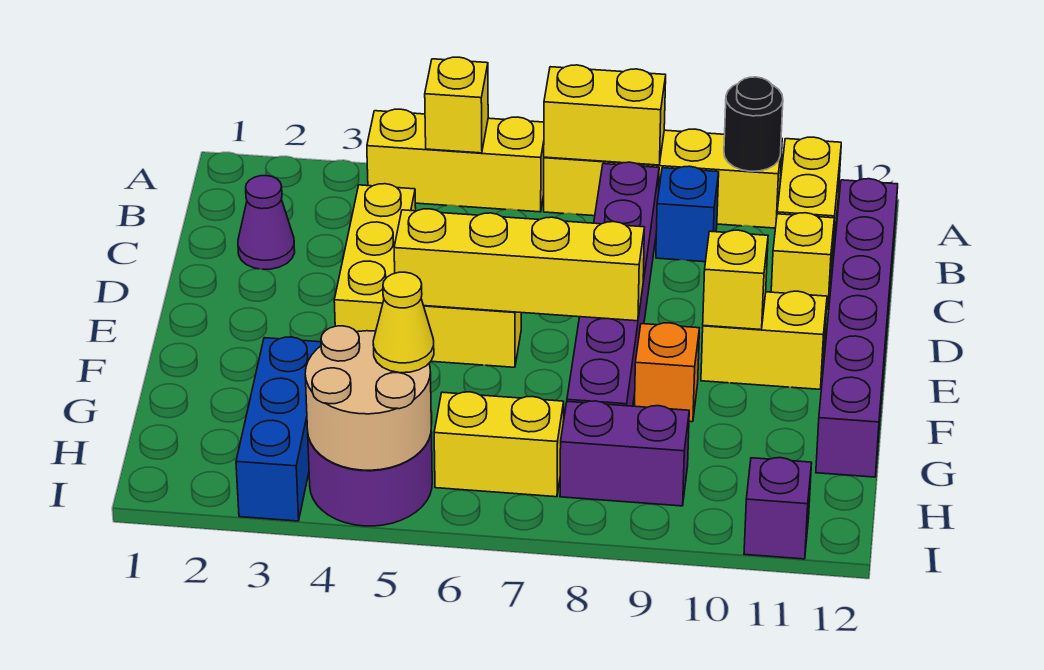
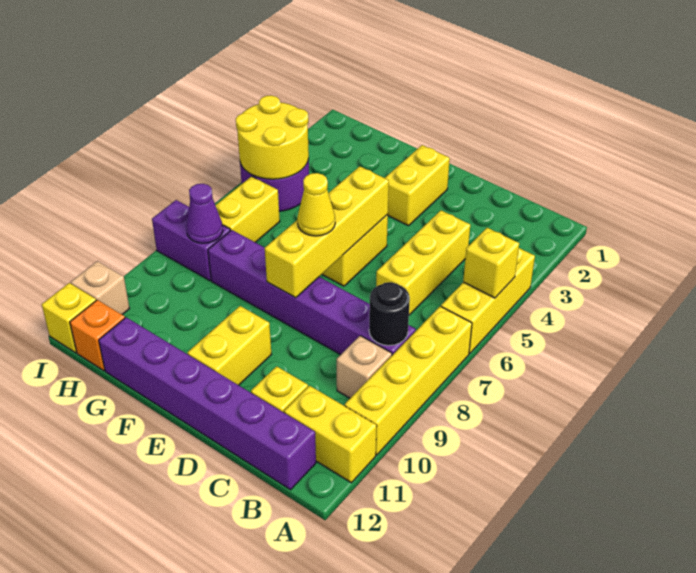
yellow 1x2 brick [544,65,666,165] -> yellow 1x2 brick moved to [385,145,450,226]
black 1x1 round brick [724,77,783,171] -> black 1x1 round brick moved to [369,282,410,346]
blue 1x1 brick [656,166,719,262] -> tan 1x1 brick [337,336,392,398]
purple 1x1 cone [238,176,295,269] -> purple 1x1 cone moved to [186,184,223,243]
yellow 1x3 brick [334,184,416,332] -> yellow 1x3 brick turned to [376,210,470,315]
yellow 1x1 brick [703,230,768,330] -> yellow 1x1 brick moved to [42,283,96,353]
orange 1x1 brick [635,323,699,422] -> orange 1x1 brick moved to [70,300,125,371]
blue 1x3 brick [236,337,321,521] -> none
tan 2x2 round brick [305,326,431,470] -> yellow 2x2 round brick [236,95,309,179]
yellow 1x1 cone [373,272,434,373] -> yellow 1x1 cone moved to [297,173,335,236]
purple 1x2 brick [560,401,689,506] -> purple 1x2 brick turned to [152,200,230,281]
purple 1x1 brick [744,458,812,559] -> tan 1x1 brick [71,261,130,315]

